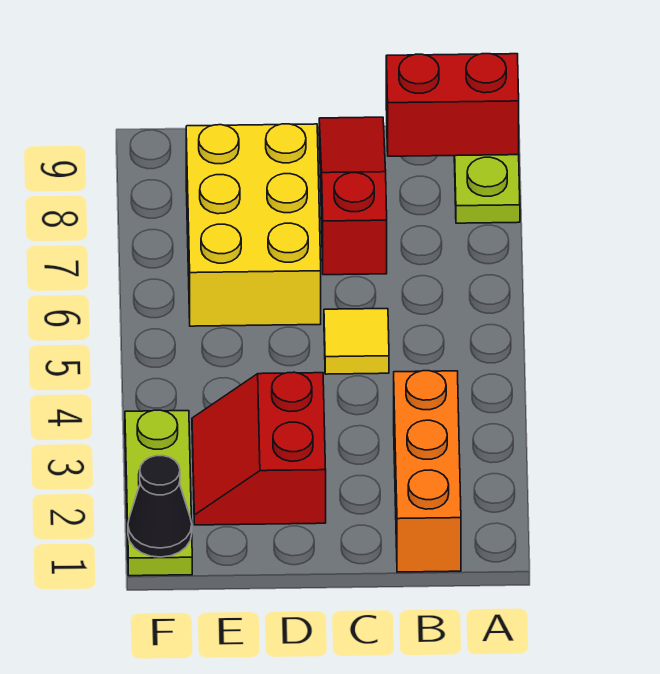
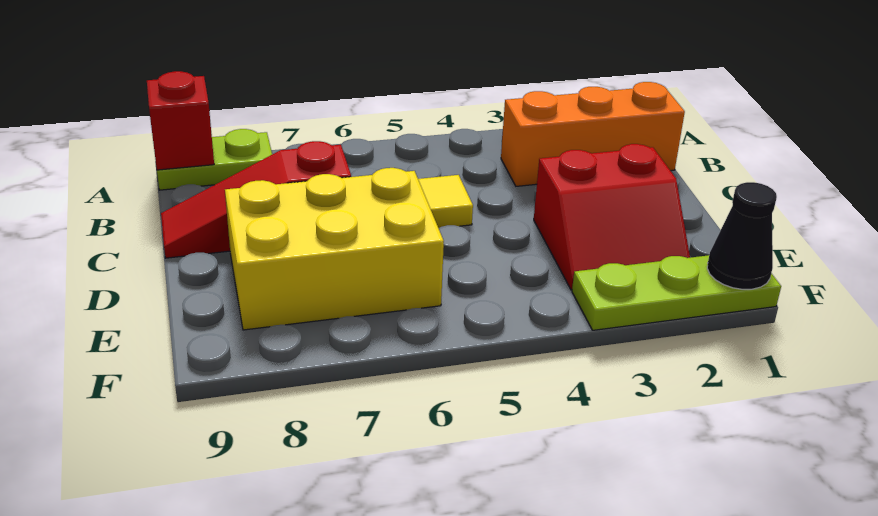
red 1x2 brick [386,54,519,156] -> red 1x1 brick [147,71,214,170]

